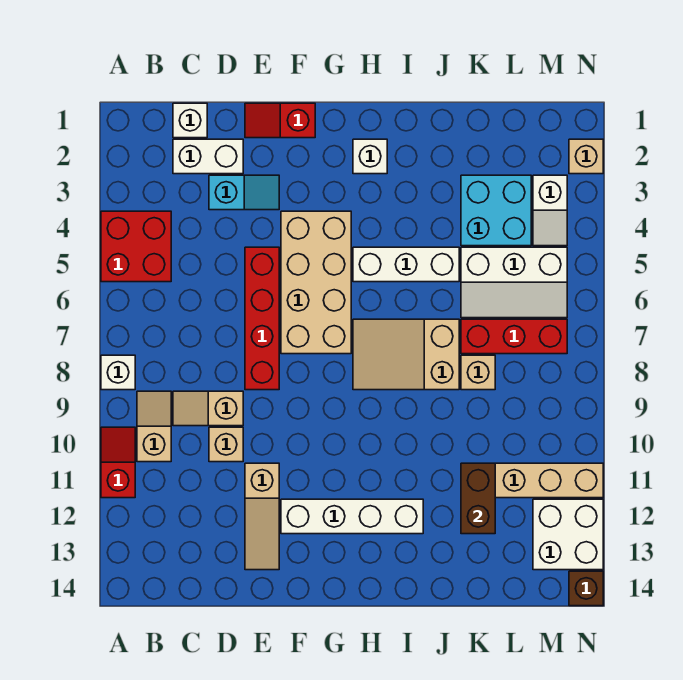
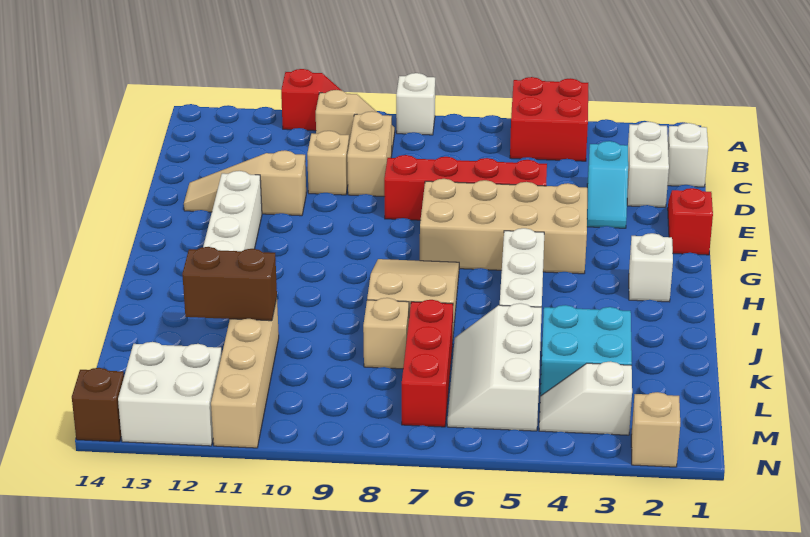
tan 1x2 slope [173,391,243,426] -> tan 1x2 brick [347,111,392,196]

